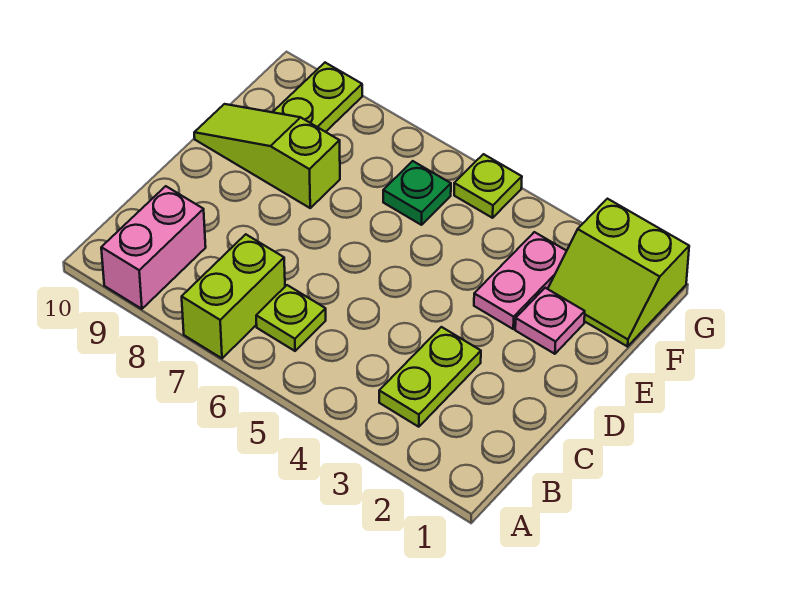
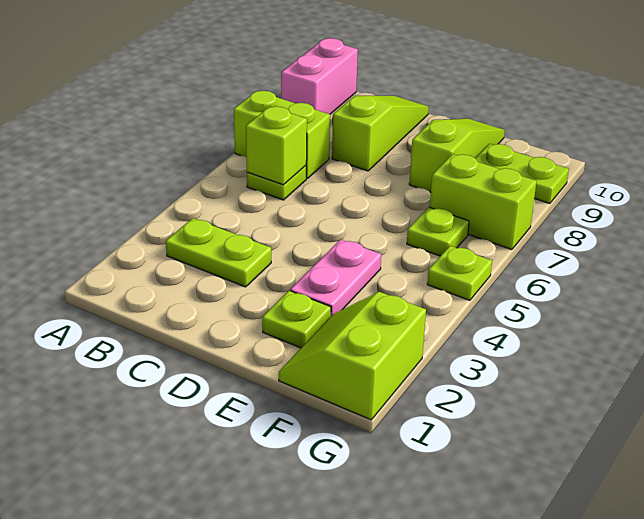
pink 1x2 brick [101,186,206,309] -> pink 1x2 brick turned to [281,38,358,114]
none -> lime 1x1 brick [246,106,307,185]
none -> lime 1x3 slope [332,96,429,171]
pink 1x1 plate [515,288,585,354] -> lime 1x1 plate [262,291,331,348]
pink 1x2 plate [474,232,566,329] -> pink 1x2 plate turned to [290,239,381,316]
green 1x1 plate [383,161,451,225] -> lime 1x1 plate [407,207,469,256]
none -> lime 1x2 brick [430,154,537,250]

